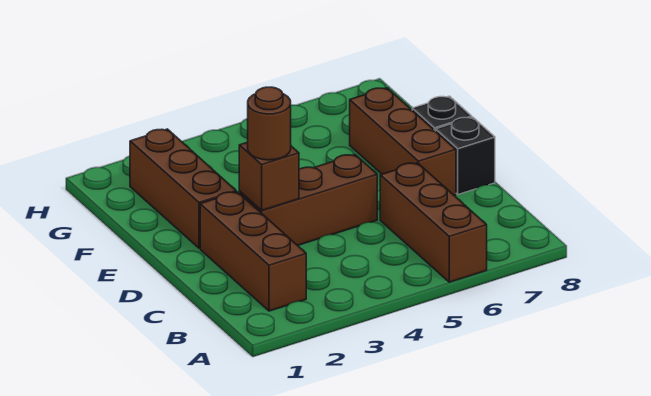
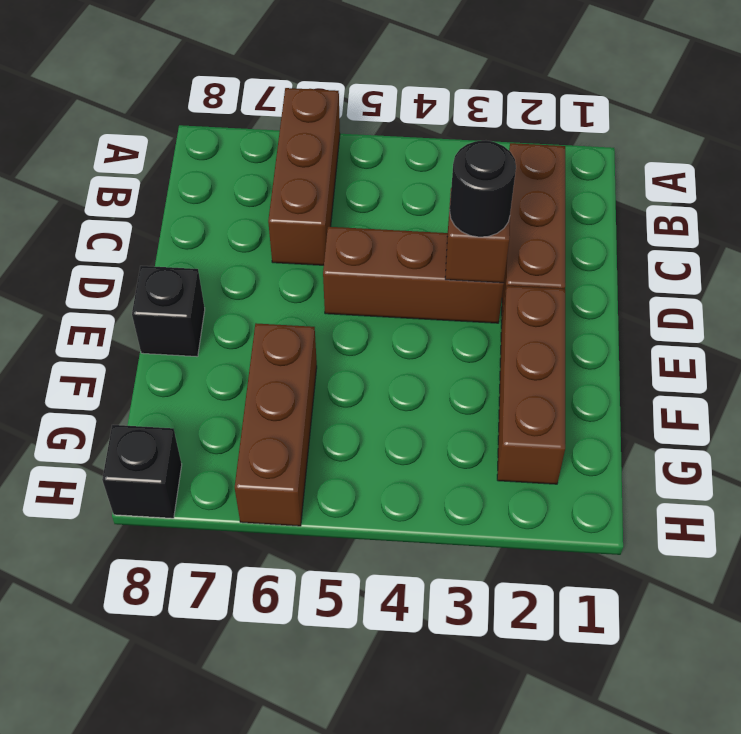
brown 1x1 round brick [248,87,291,160] -> black 1x1 round brick [450,141,516,237]
brown 1x3 brick [350,88,456,196] -> brown 1x3 brick moved to [235,323,317,526]
black 1x1 brick [436,117,495,194] -> black 1x1 brick moved to [102,425,182,518]

